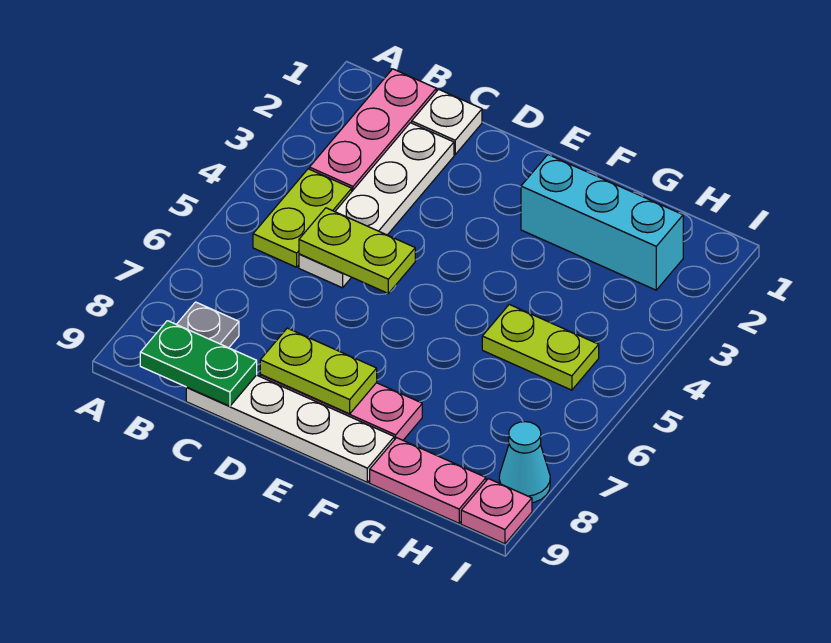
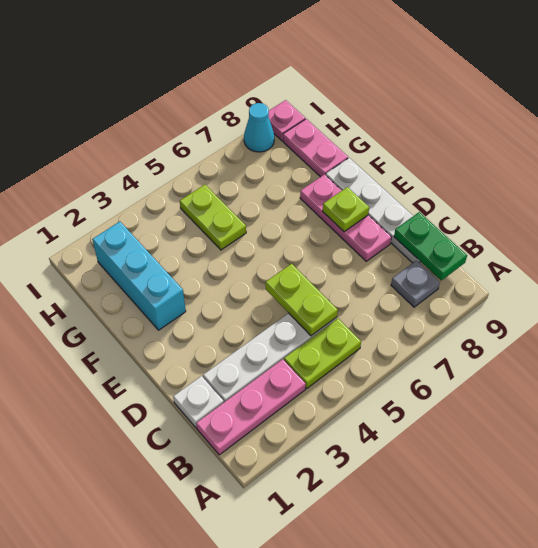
lime 1x2 plate [260,328,377,414] -> lime 1x1 plate [323,187,369,232]

